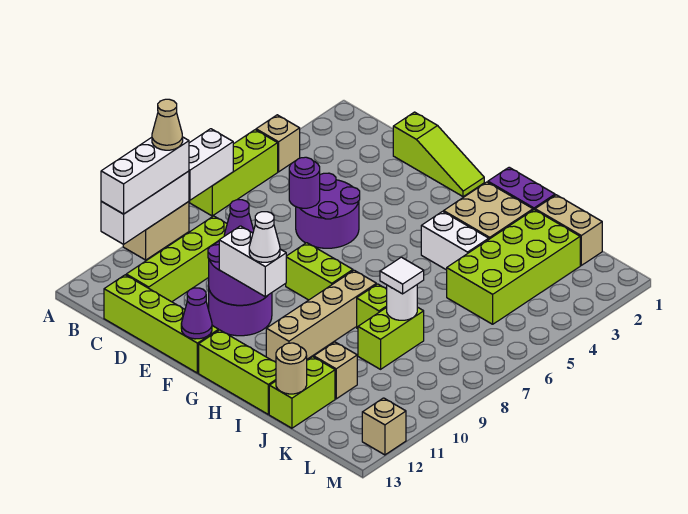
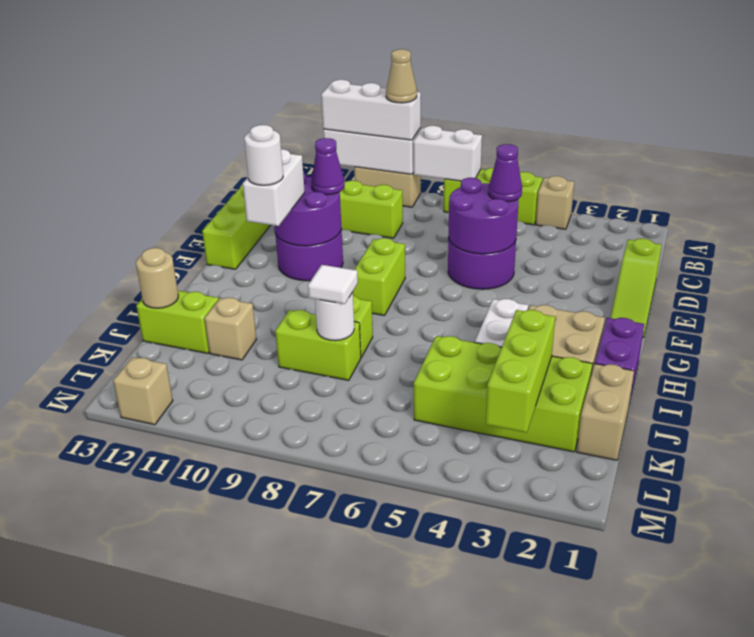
purple 1x1 round brick [289,157,320,208] -> purple 2x2 round brick [448,178,518,254]
purple 1x1 cone [181,288,212,339] -> purple 1x1 cone moved to [488,144,522,202]
white 1x1 cone [249,212,280,262] -> white 1x1 round brick [244,125,283,185]
lime 1x3 brick [199,330,276,414] -> lime 1x3 brick moved to [486,310,555,433]
tan 1x4 brick [266,270,376,362] -> none

